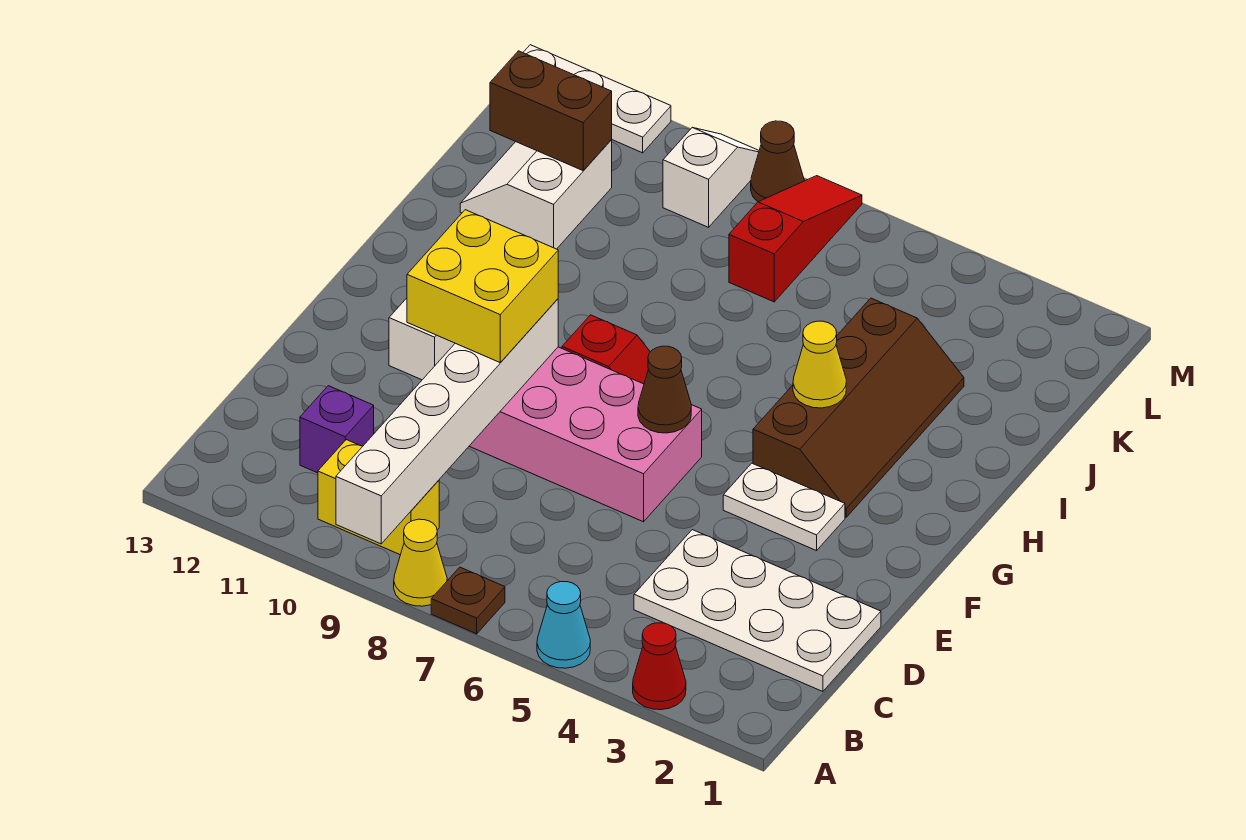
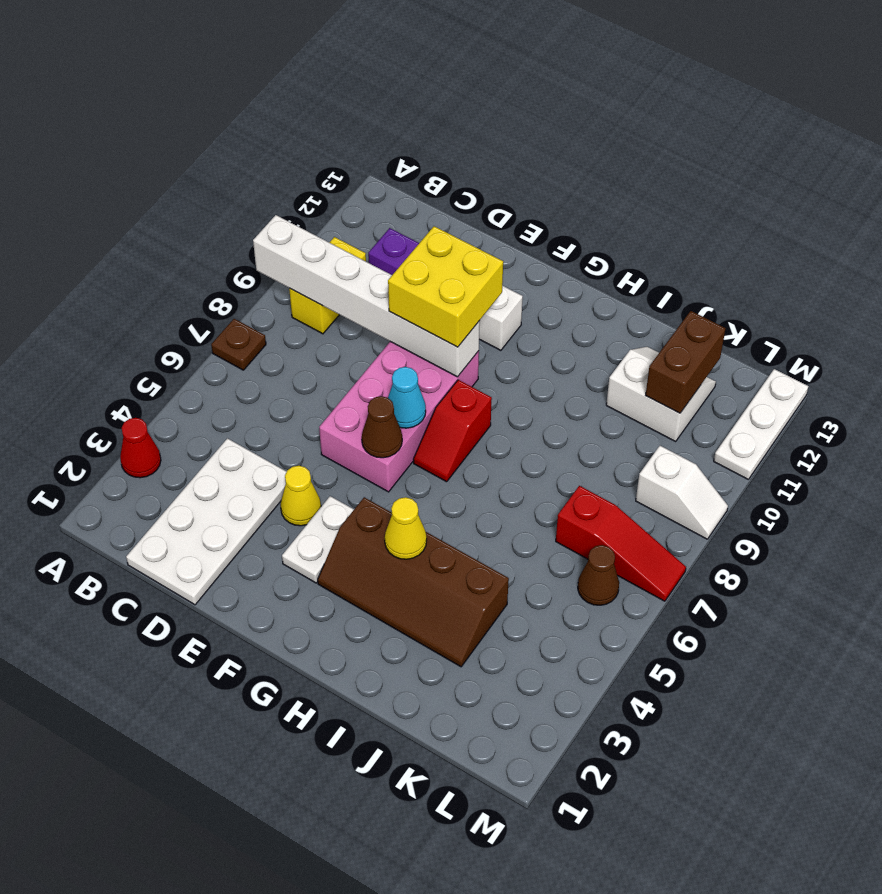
cyan 1x1 cone [537,581,590,668] -> cyan 1x1 cone moved to [388,367,426,428]
yellow 1x1 cone [394,519,447,606] -> yellow 1x1 cone moved to [280,466,321,526]
brown 1x1 cone [751,121,804,202] -> brown 1x1 cone moved to [578,545,619,605]

